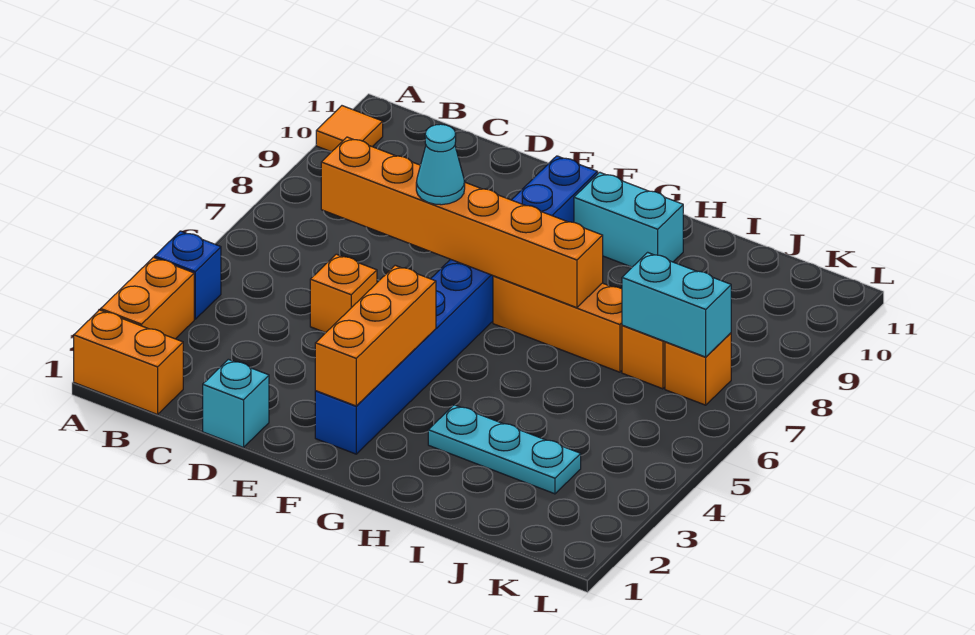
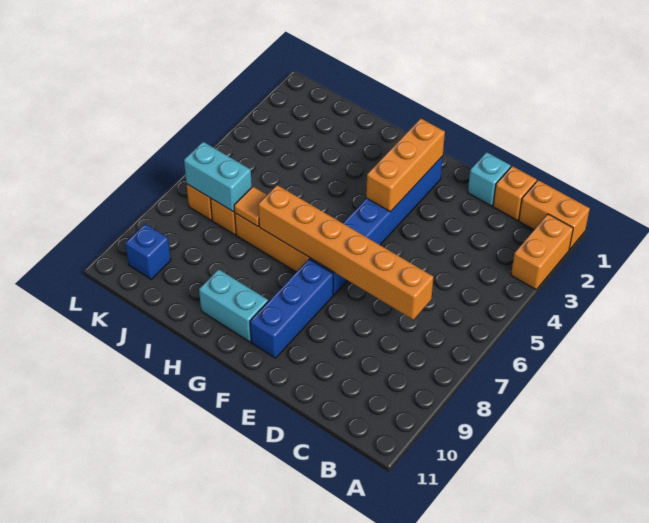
blue 1x1 brick [155,231,221,319] -> blue 1x1 brick moved to [125,224,171,279]
orange 1x1 tile [316,106,383,152] -> orange 1x1 tile moved to [234,187,267,226]
orange 1x1 brick [310,254,377,333] -> orange 1x1 brick moved to [493,166,537,220]
cyan 1x1 cone [416,124,465,205] -> none
cyan 1x3 plate [428,405,581,494] -> none

